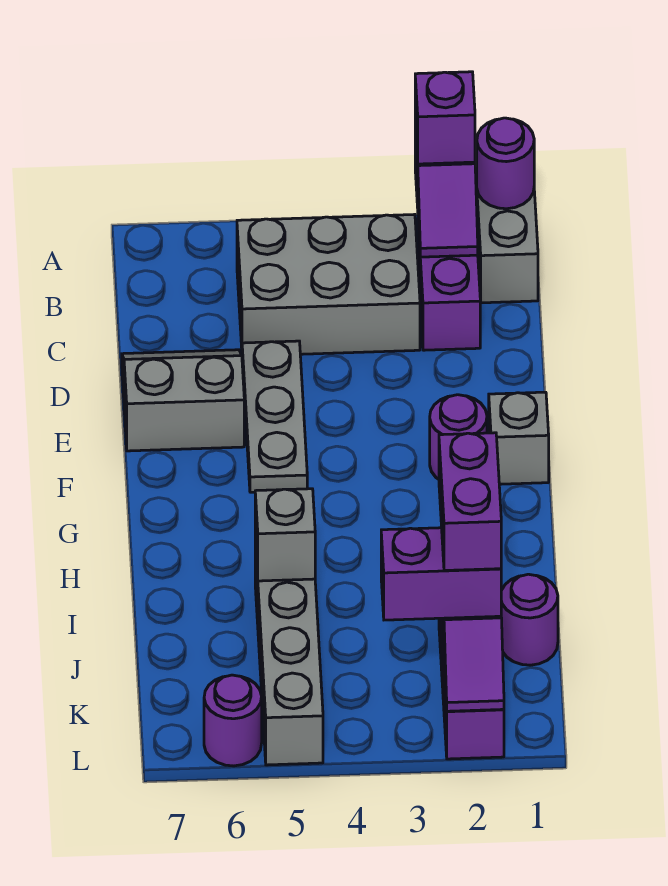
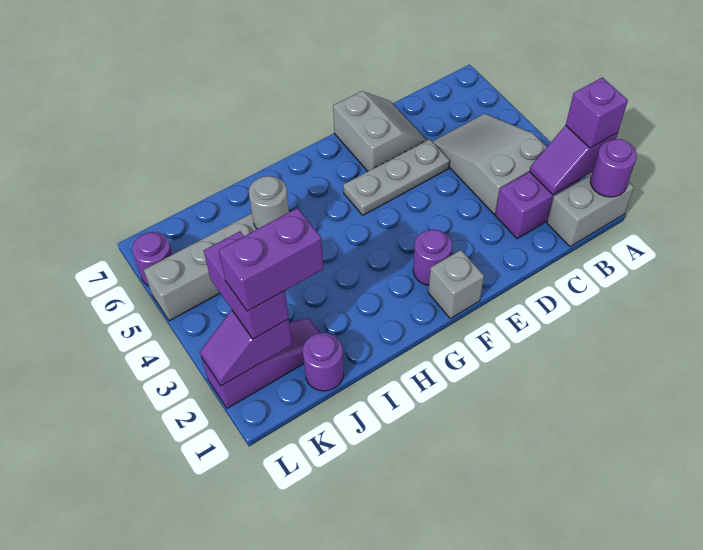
grey 2x3 brick [237,214,420,354] -> grey 2x3 slope [432,114,547,214]
grey 1x1 brick [255,489,315,581] -> grey 1x1 round brick [249,176,289,229]

